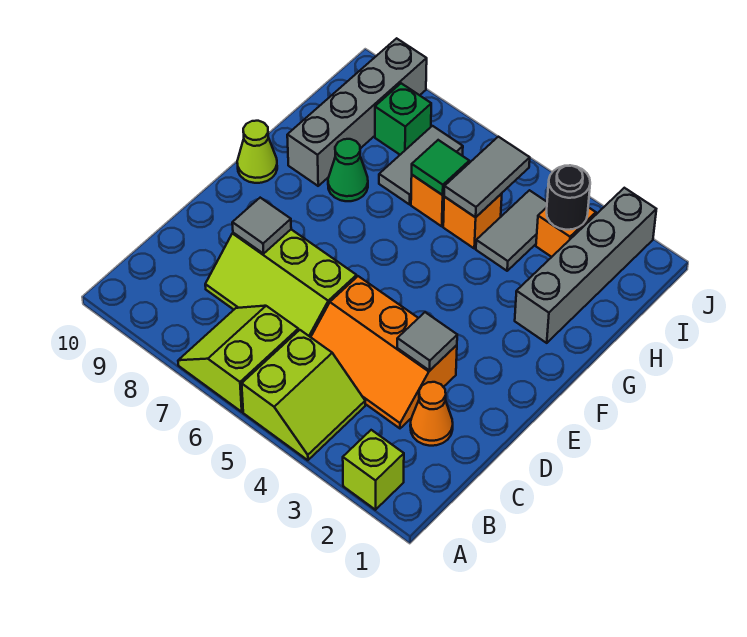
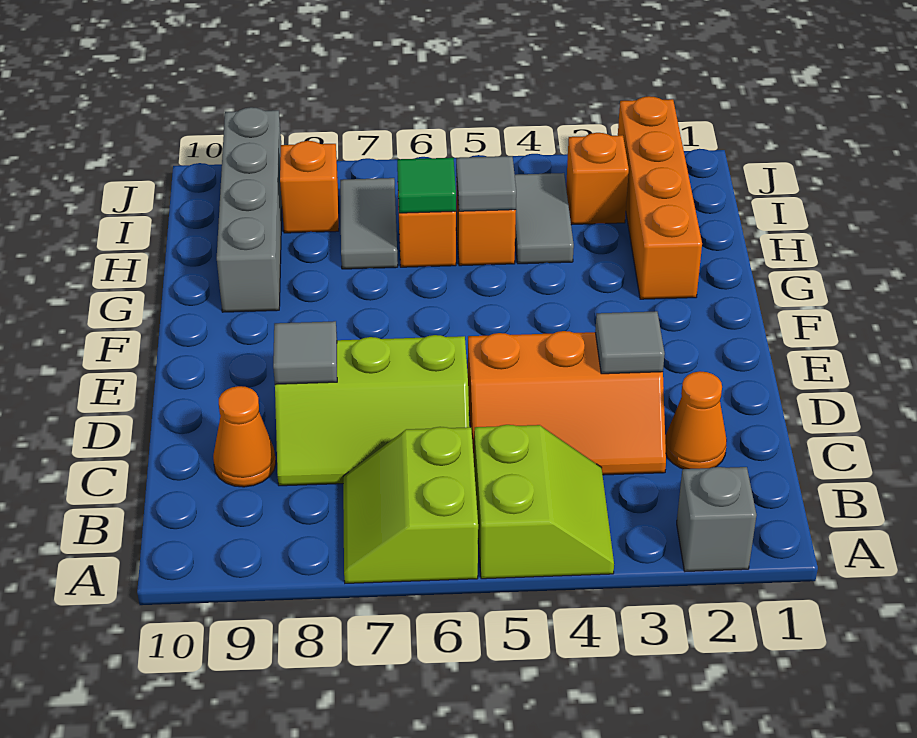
lime 1x1 brick [343,430,404,510] -> grey 1x1 brick [677,467,757,571]
none -> orange 1x1 cone [213,386,276,487]
lime 1x1 cone [237,121,277,183] -> none
grey 1x4 brick [515,188,656,343] -> orange 1x4 brick [618,96,702,299]
green 1x1 cone [328,139,368,201] -> none
grey 1x2 tile [444,137,530,217] -> grey 1x1 tile [456,156,516,211]
black 1x1 round brick [547,165,590,230] -> none
green 1x1 brick [375,83,431,155] -> orange 1x1 brick [280,141,339,233]

